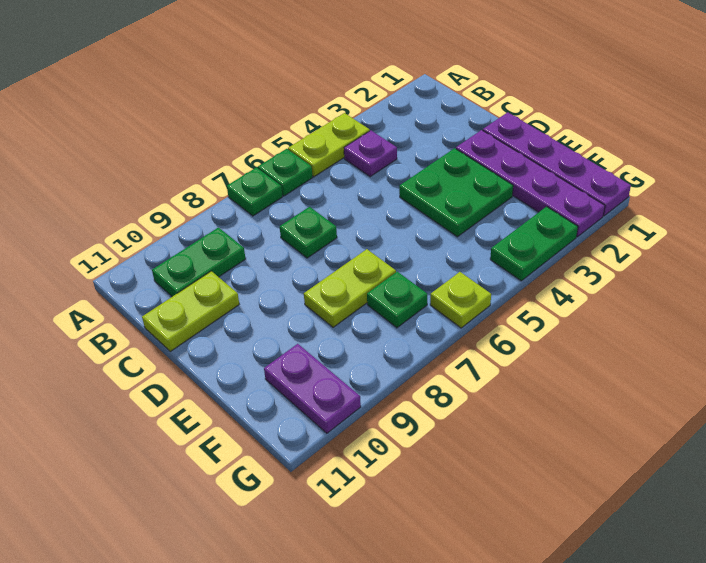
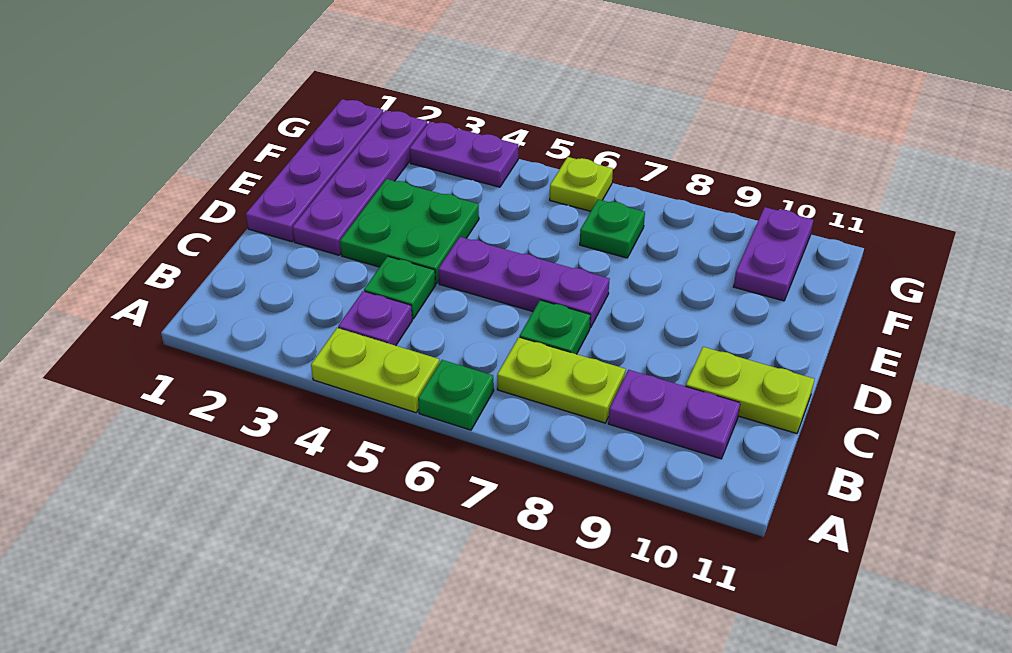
green 1x1 plate [227,167,282,216] -> green 1x1 plate moved to [364,256,436,319]
green 1x2 plate [152,228,246,297] -> purple 1x2 plate [608,370,740,459]
none -> purple 1x3 plate [438,237,610,328]
lime 1x2 plate [304,249,396,327] -> lime 1x2 plate moved to [497,337,626,423]
green 1x2 plate [490,207,578,281] -> purple 1x2 plate [410,122,518,187]

